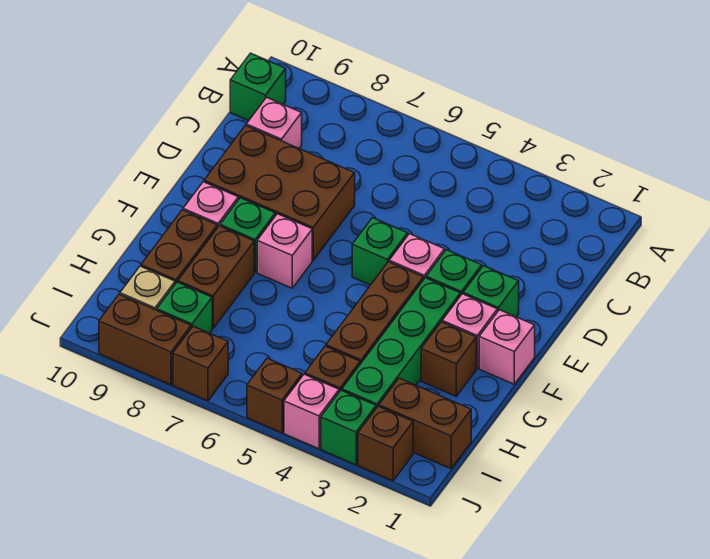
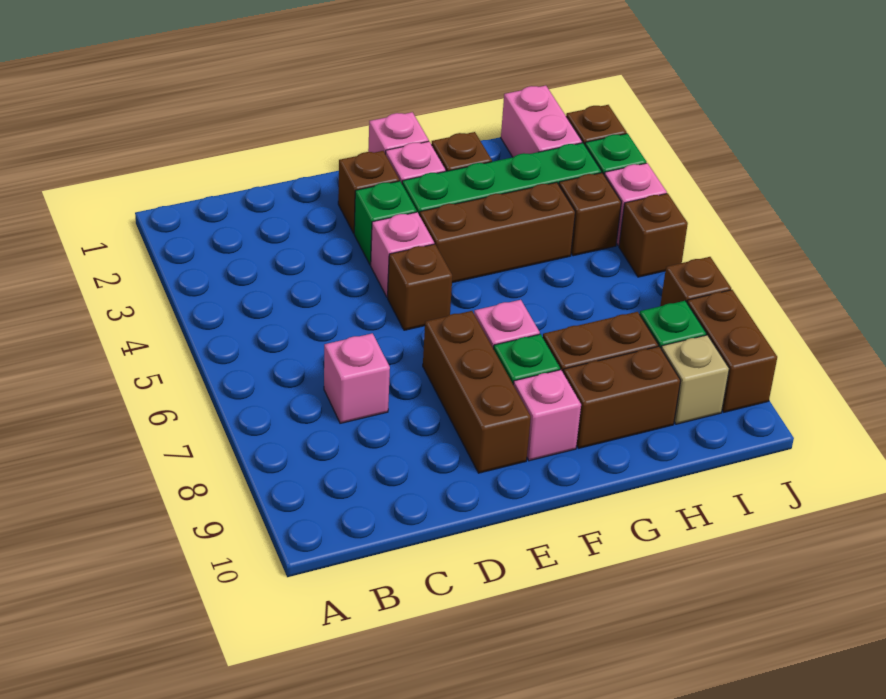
green 1x1 brick [230,53,286,121] -> none
pink 1x1 brick [246,97,302,148] -> pink 1x1 brick moved to [324,333,390,423]
brown 2x3 brick [204,126,355,260] -> brown 1x3 brick [423,311,531,473]
green 1x1 brick [463,266,519,317] -> brown 1x1 brick [338,151,399,233]
green 1x1 brick [352,218,408,285] -> brown 1x1 brick [388,244,452,330]
brown 1x2 brick [379,378,471,469] -> pink 1x2 brick [501,86,582,157]

